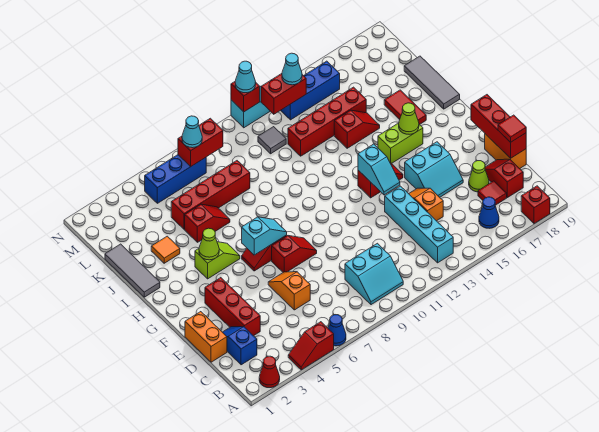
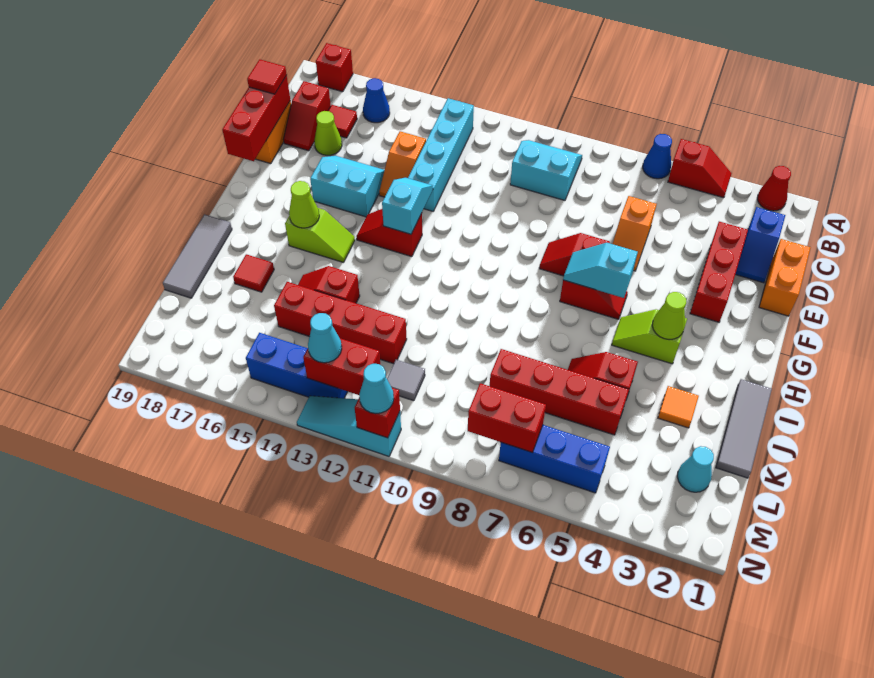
lime 1x2 brick [378,123,423,163] -> lime 1x2 slope [285,208,355,262]
red 1x2 tile [384,90,426,125] -> red 1x1 tile [233,254,274,292]
cyan 1x1 cone [182,116,202,148] -> cyan 1x1 cone moved to [677,446,714,492]

